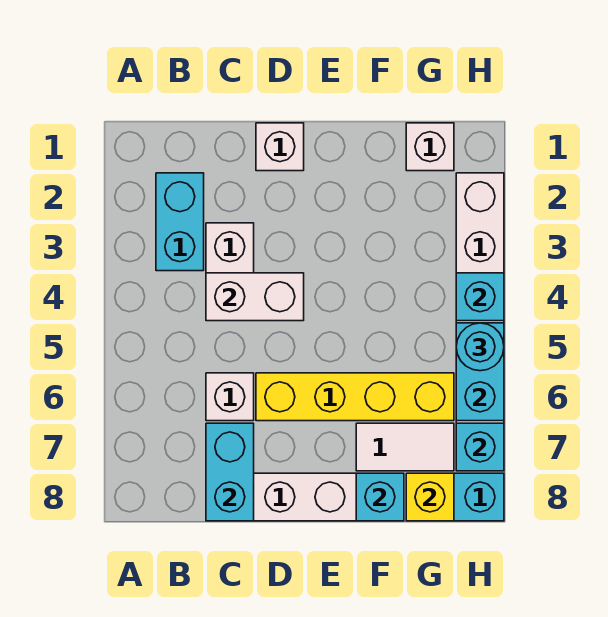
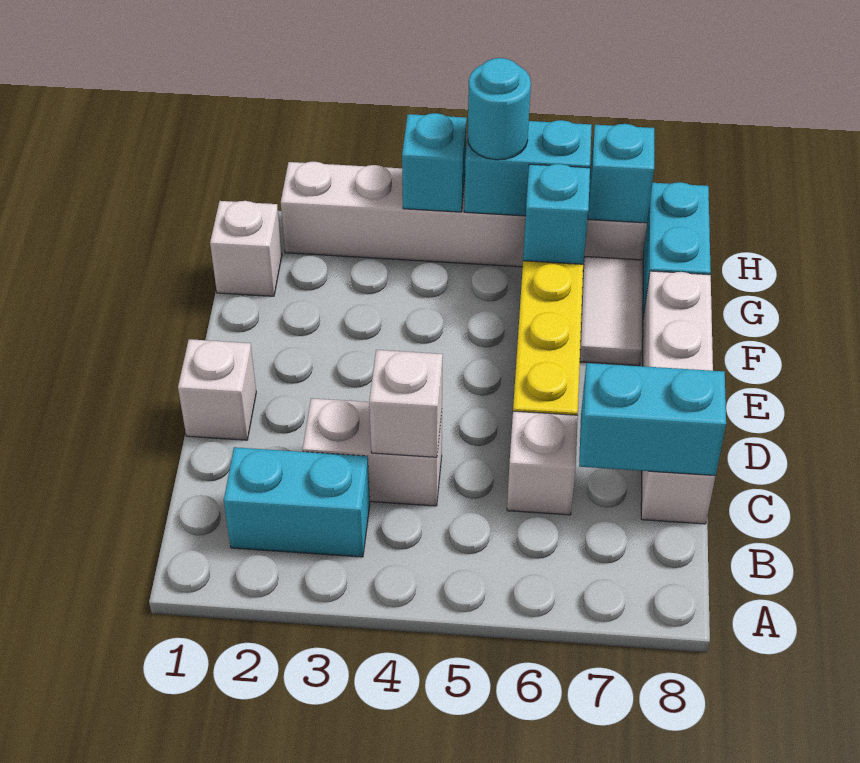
white 1x2 brick [206,273,304,321] -> white 1x1 brick [369,350,443,457]
cyan 1x1 brick [356,473,404,521] -> cyan 1x1 brick moved to [523,164,590,264]
yellow 1x1 brick [406,473,454,521] -> none

